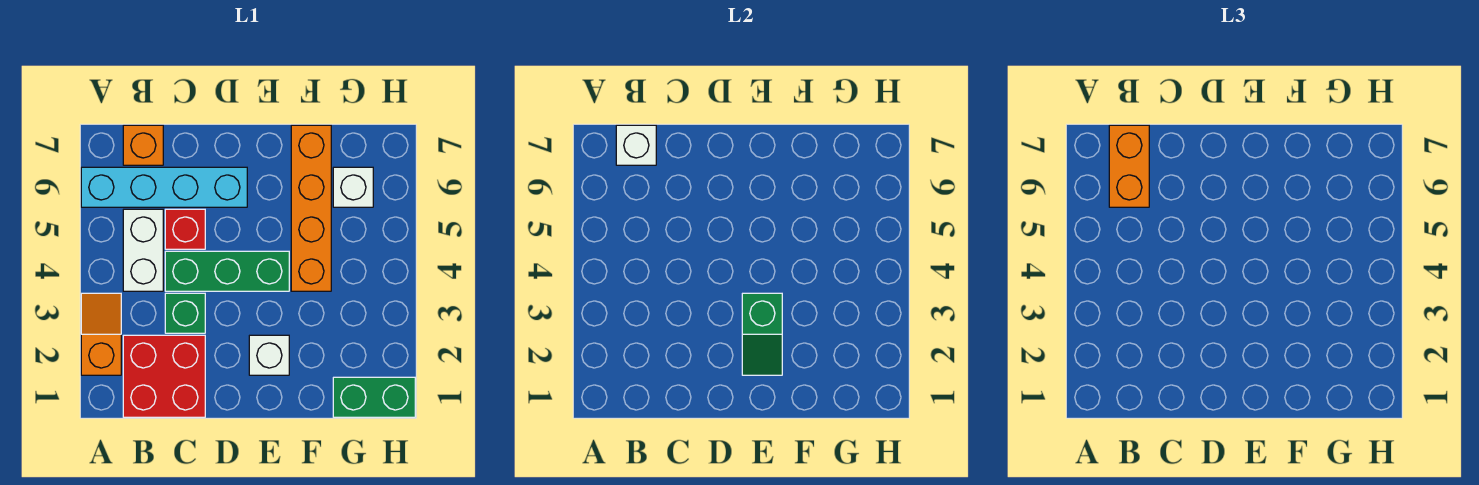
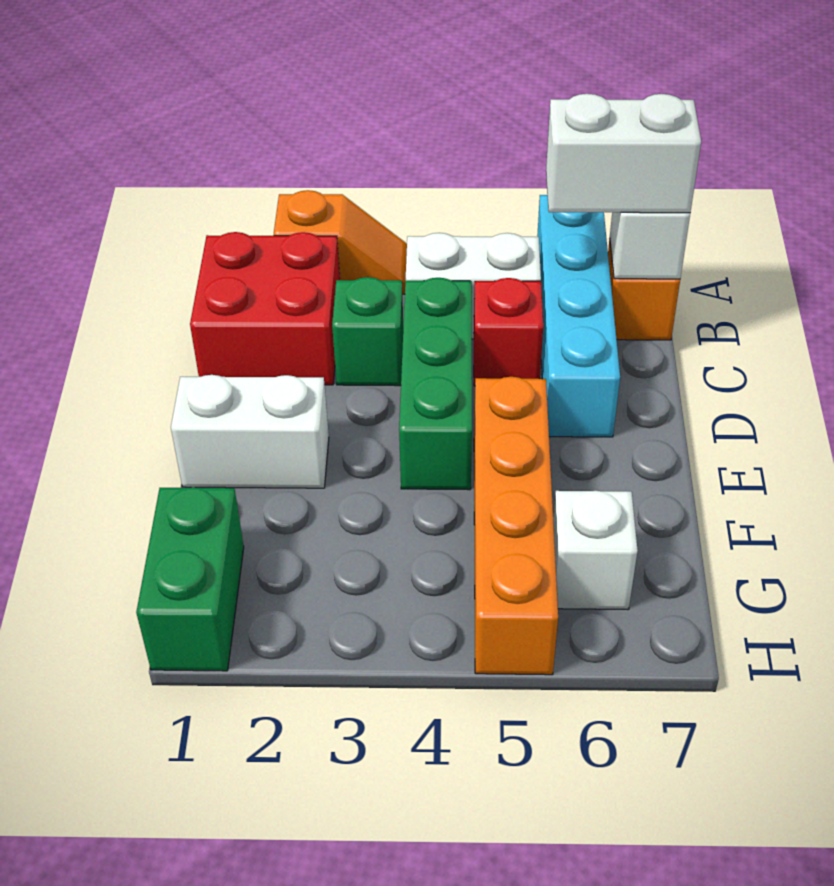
orange 1x2 brick [1109,125,1149,207] -> white 1x2 brick [546,94,701,213]
white 1x1 brick [249,335,289,375] -> white 1x2 brick [171,375,329,488]
green 1x2 slope [742,293,782,375] -> none
orange 1x4 brick [291,125,331,291] -> orange 1x4 brick turned to [474,377,558,675]

